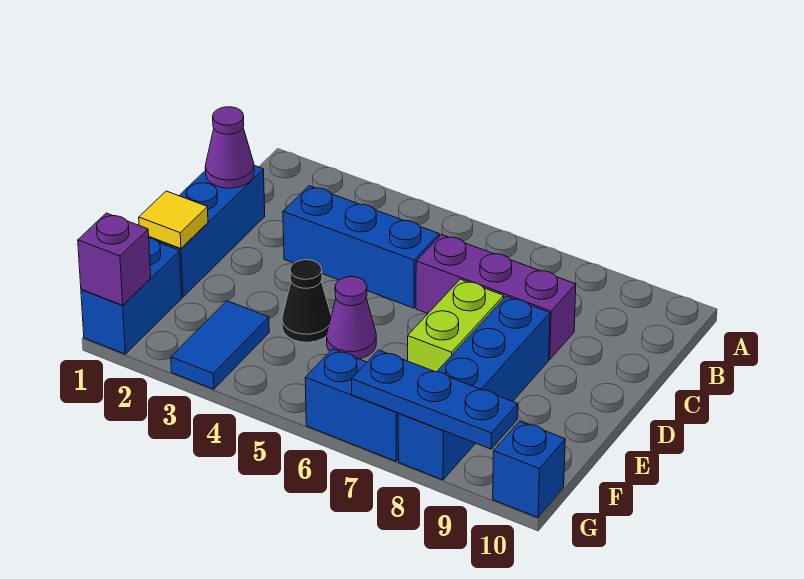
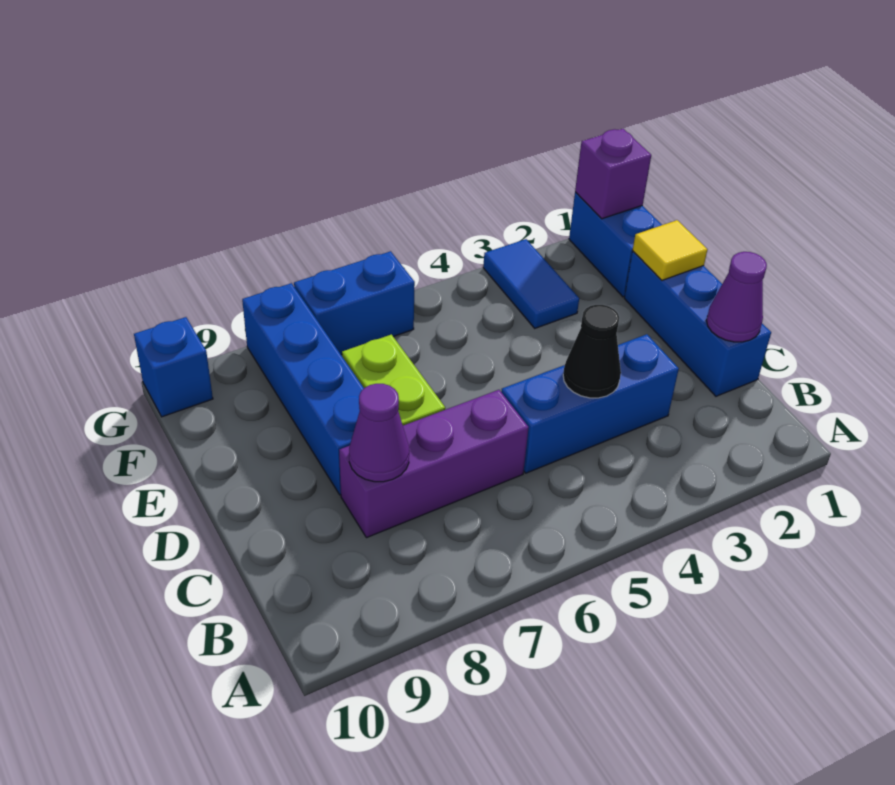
black 1x1 cone [282,260,331,342] -> black 1x1 cone moved to [563,305,621,398]
purple 1x1 cone [327,277,376,359] -> purple 1x1 cone moved to [349,384,409,482]
blue 1x3 plate [352,350,518,449] -> none

